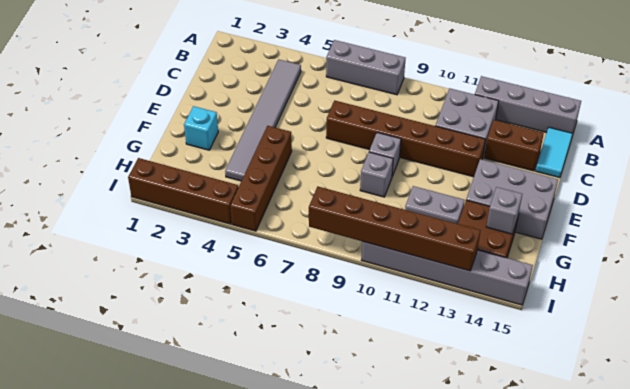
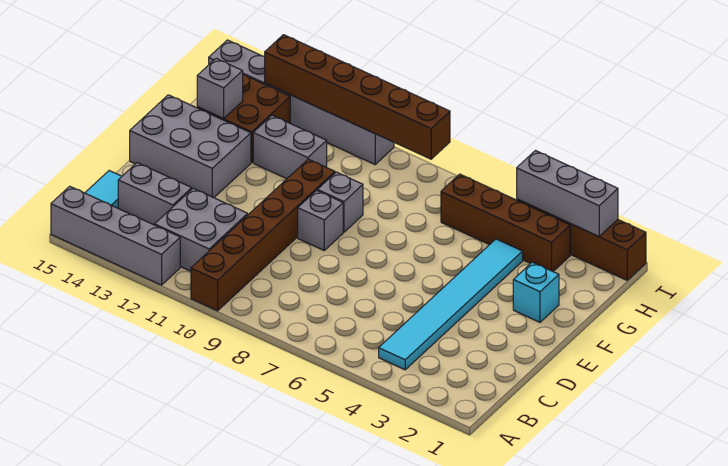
grey 1x3 brick [326,40,406,95] -> grey 1x3 brick moved to [517,151,618,236]
grey 1x6 tile [225,60,301,181] -> cyan 1x6 tile [379,239,523,370]
brown 1x2 brick [484,120,544,171] -> grey 1x2 brick [118,163,192,225]
brown 1x6 brick [326,101,485,177] -> brown 1x6 brick turned to [191,159,335,311]
brown 1x4 brick [230,126,292,231] -> brown 1x4 brick turned to [441,174,570,271]

